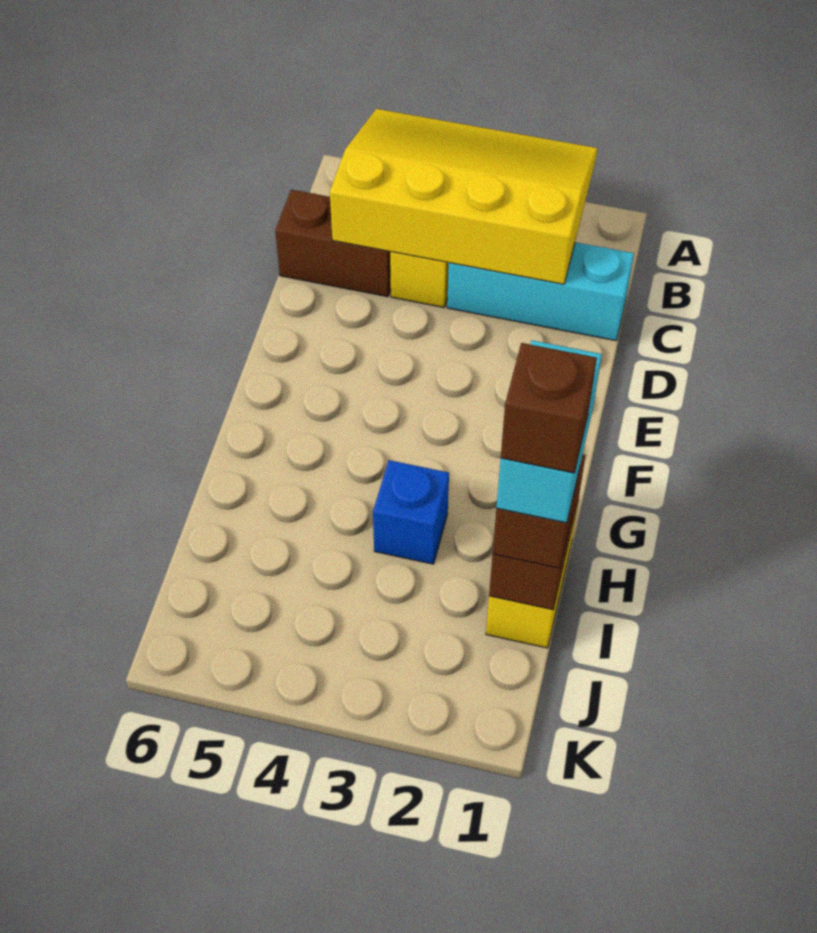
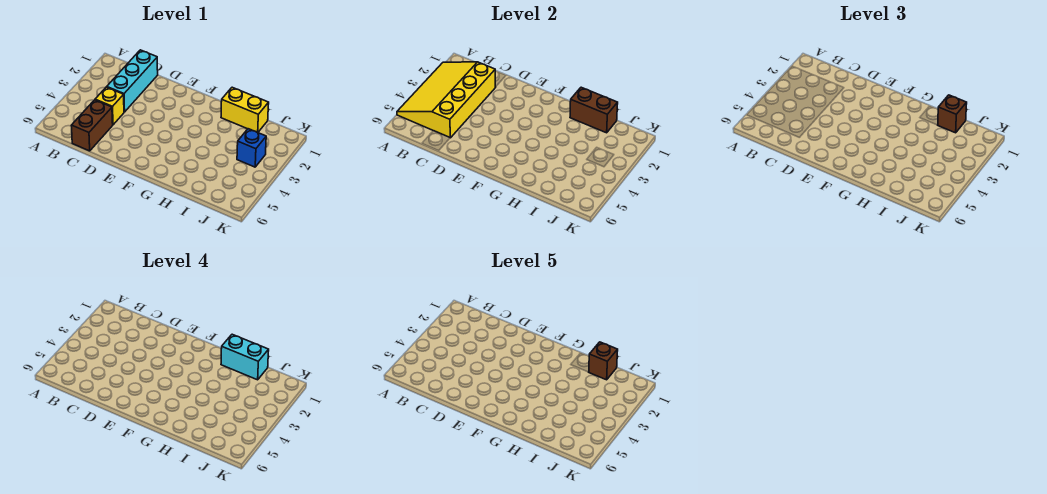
blue 1x1 brick [373,460,449,564] -> blue 1x1 brick moved to [237,129,266,167]

